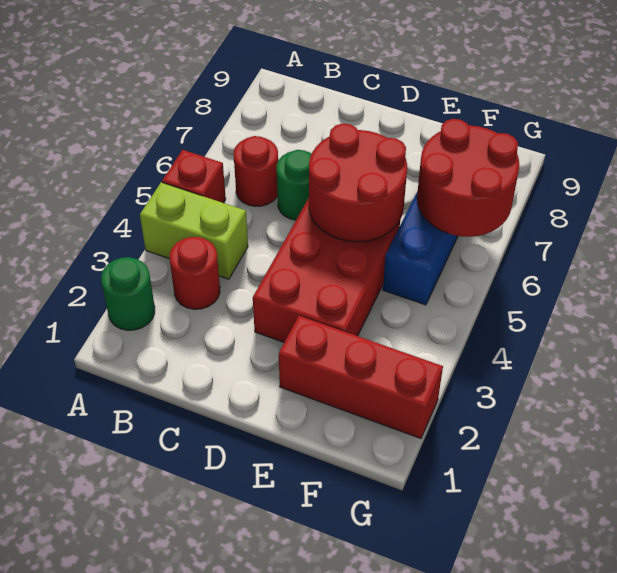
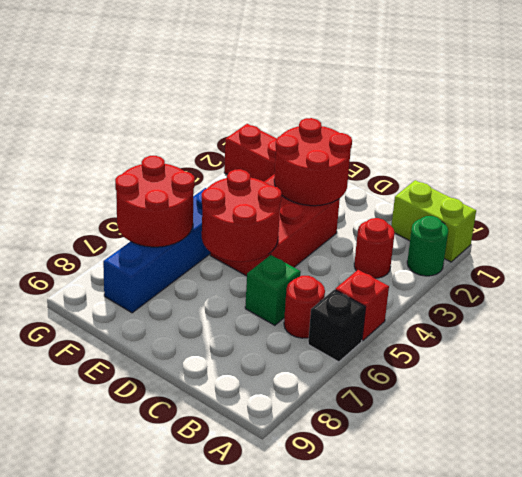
lime 1x2 brick [140,182,248,279] -> lime 1x2 brick moved to [391,180,476,262]
none -> black 1x1 brick [308,290,365,362]
green 1x1 round brick [277,150,312,220] -> green 1x1 brick [245,255,301,325]
none -> red 2x2 round brick [274,118,352,206]

